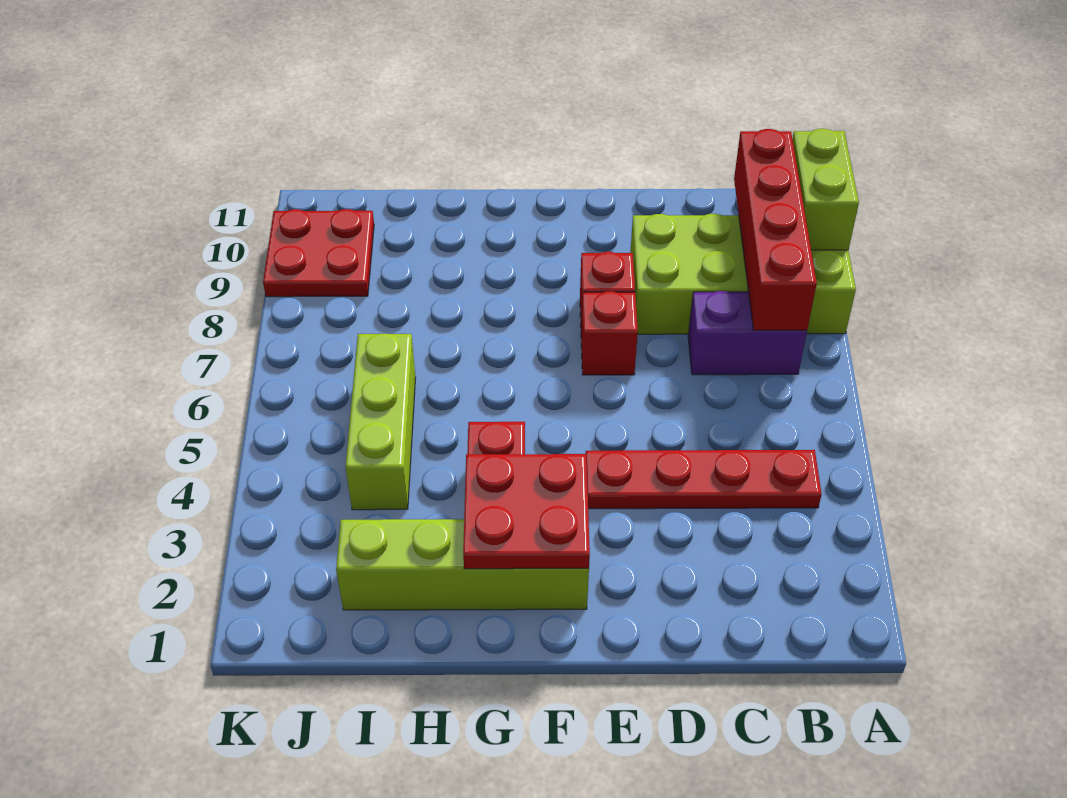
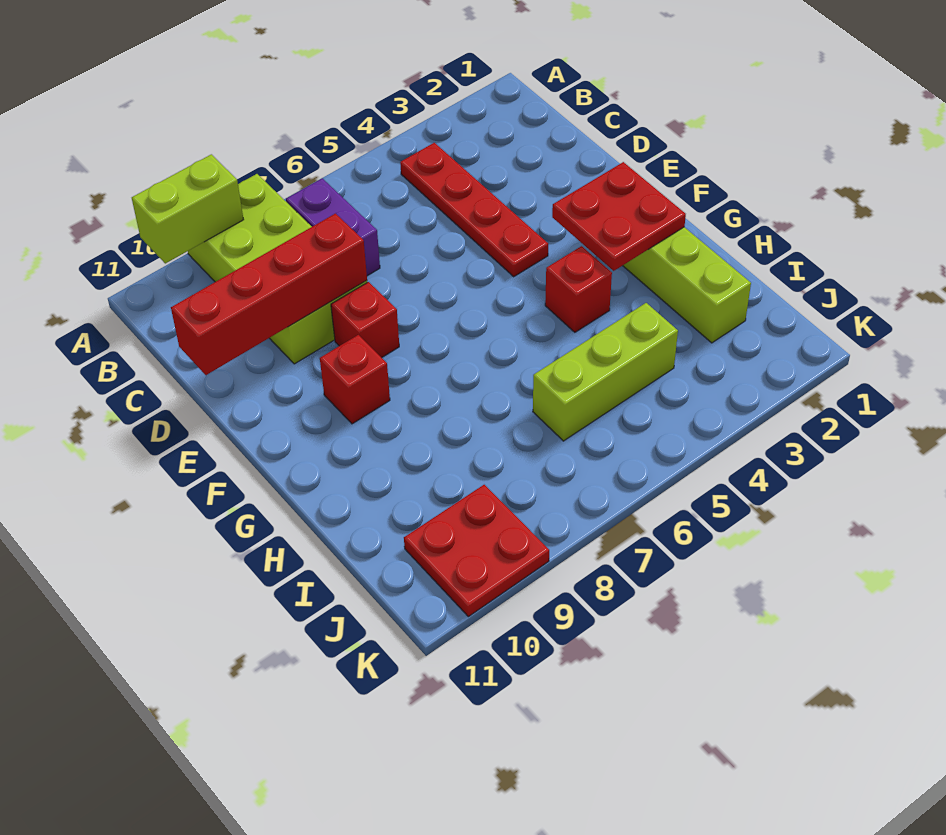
red 1x4 brick [734,129,817,330] -> red 1x4 brick moved to [171,213,367,375]
red 1x1 brick [581,291,638,375] -> red 1x1 brick moved to [320,335,390,424]

